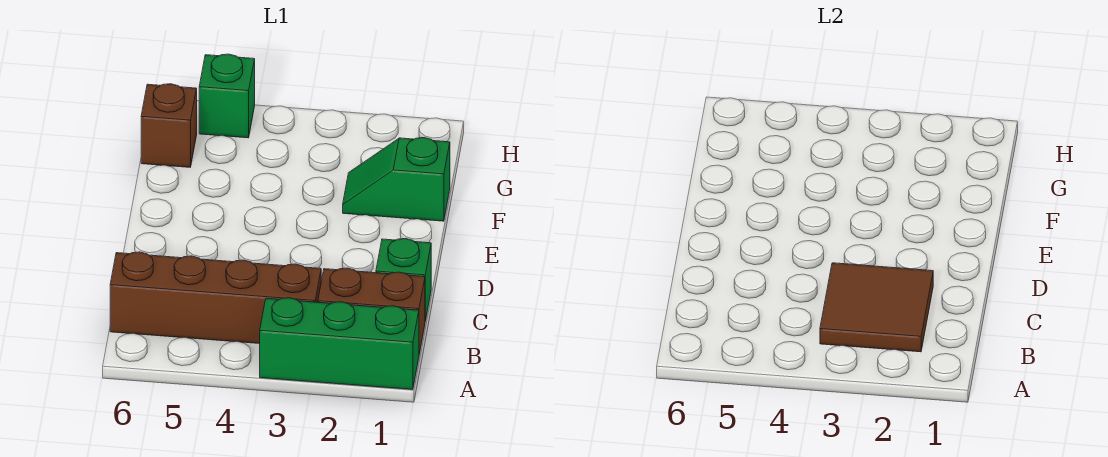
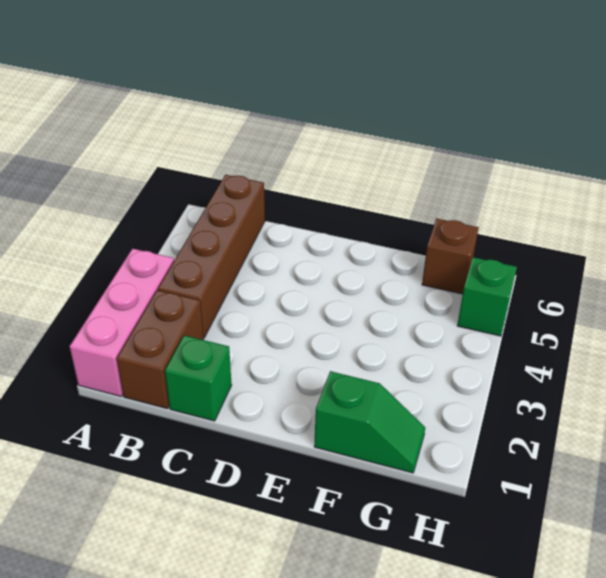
green 1x3 brick [260,298,419,390] -> pink 1x3 brick [70,249,174,396]
brown 2x2 tile [820,263,933,352] -> none
green 1x2 slope [343,138,450,221] -> green 1x2 slope turned to [314,371,425,473]

